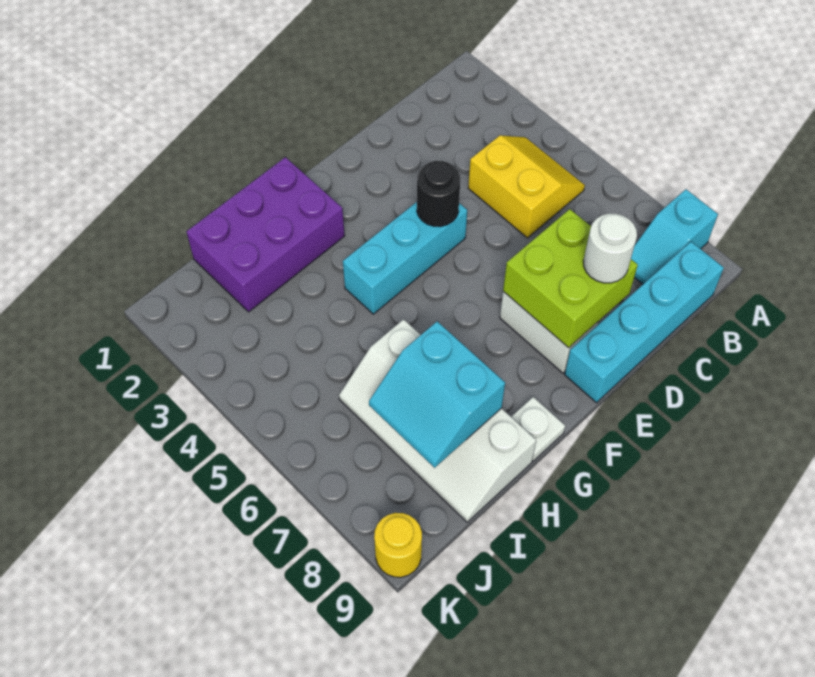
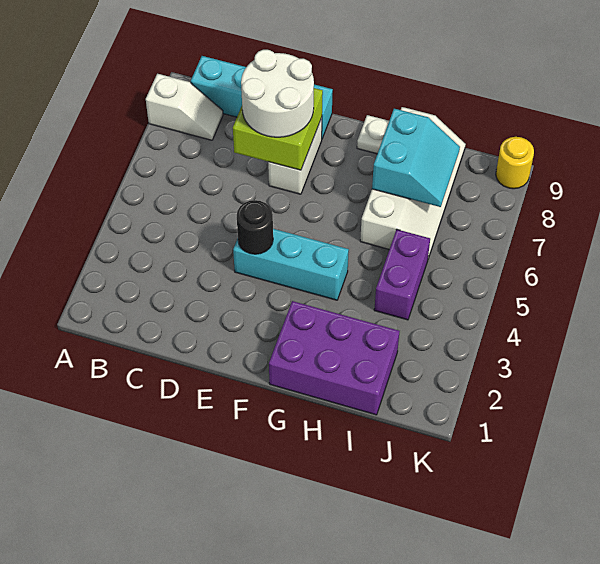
cyan 1x2 slope [631,189,718,284] -> white 1x2 slope [146,74,223,140]
yellow 2x2 slope [468,135,585,238] -> none
white 1x1 round brick [583,213,637,283] -> white 2x2 round brick [241,50,314,137]
none -> purple 1x2 brick [374,230,430,320]

